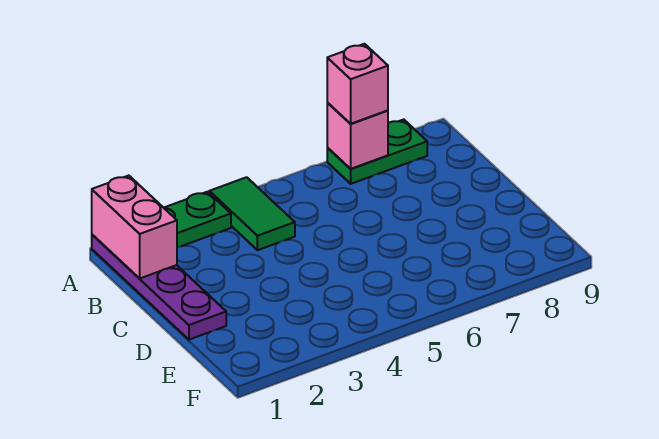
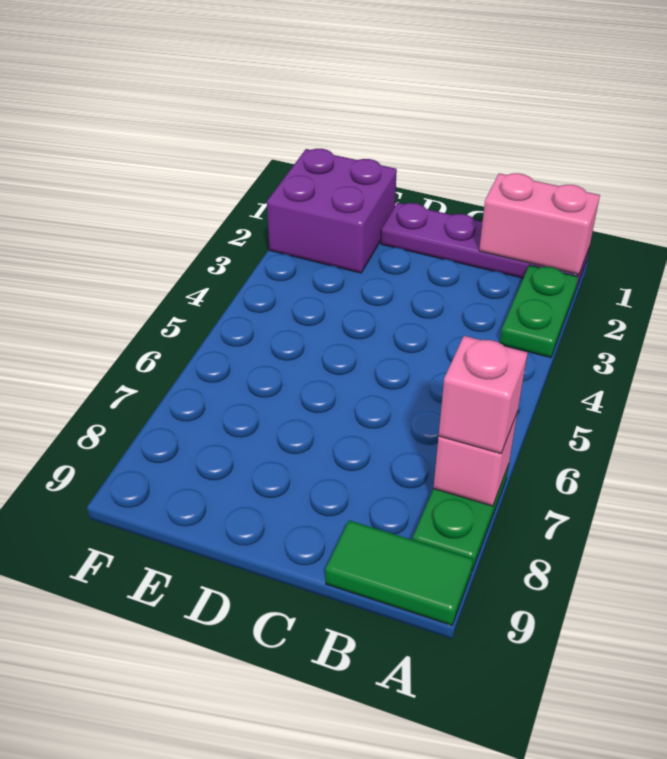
green 1x2 tile [209,177,295,250] -> green 1x2 tile moved to [325,520,473,625]
none -> purple 2x2 brick [267,149,397,273]

